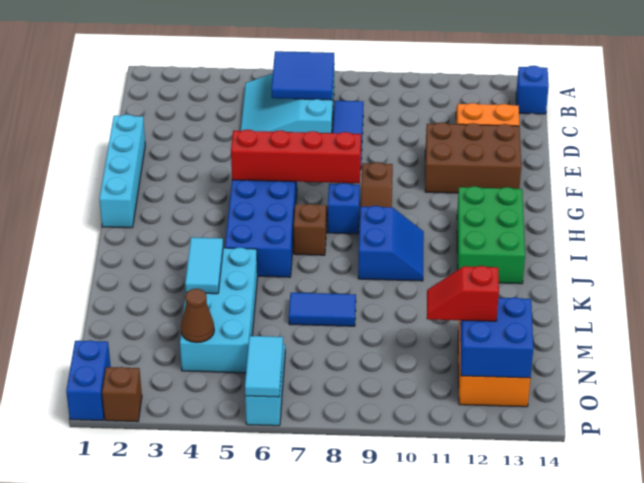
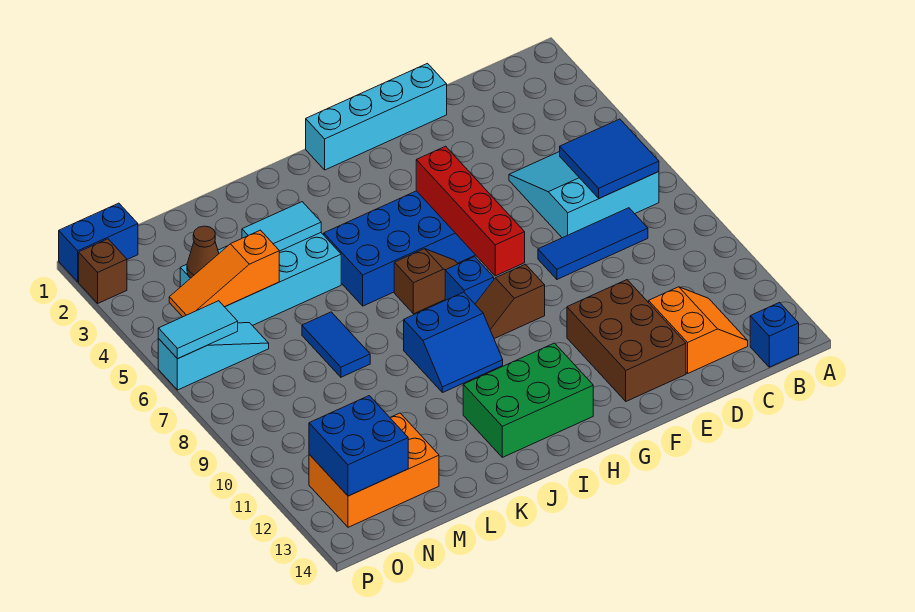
none -> orange 1x3 slope [169,230,279,317]
red 1x2 slope [427,266,499,321] -> none

